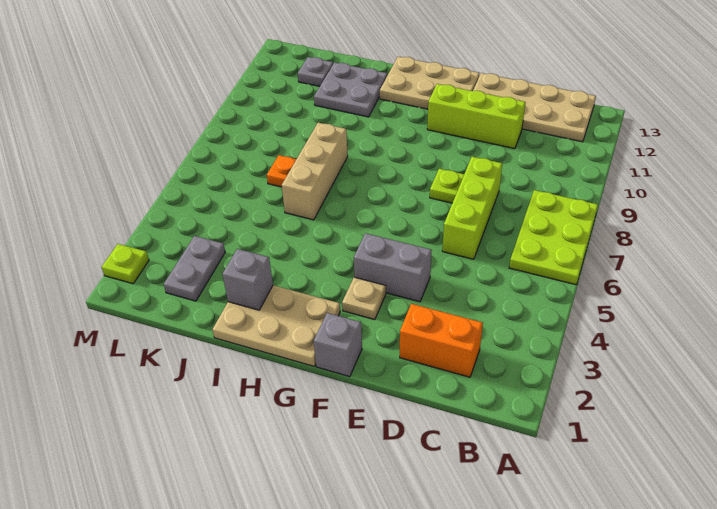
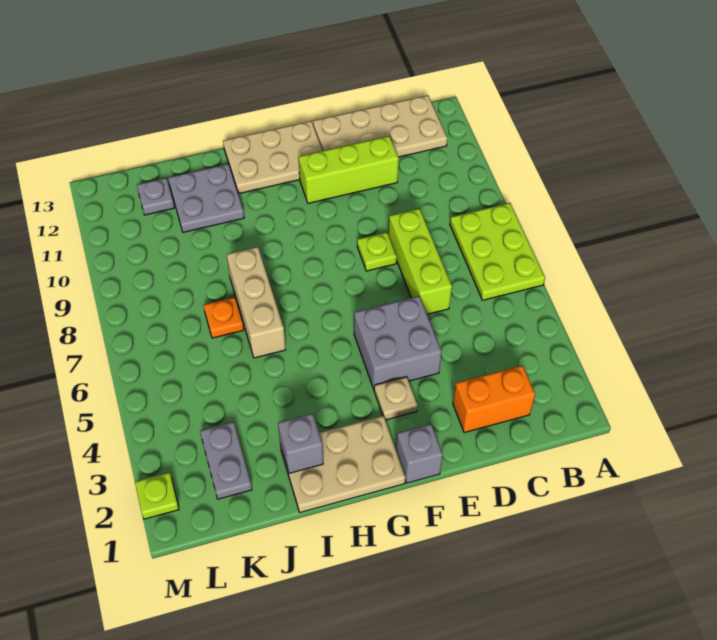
grey 1x2 brick [354,233,432,302] -> grey 2x2 brick [354,296,442,389]

